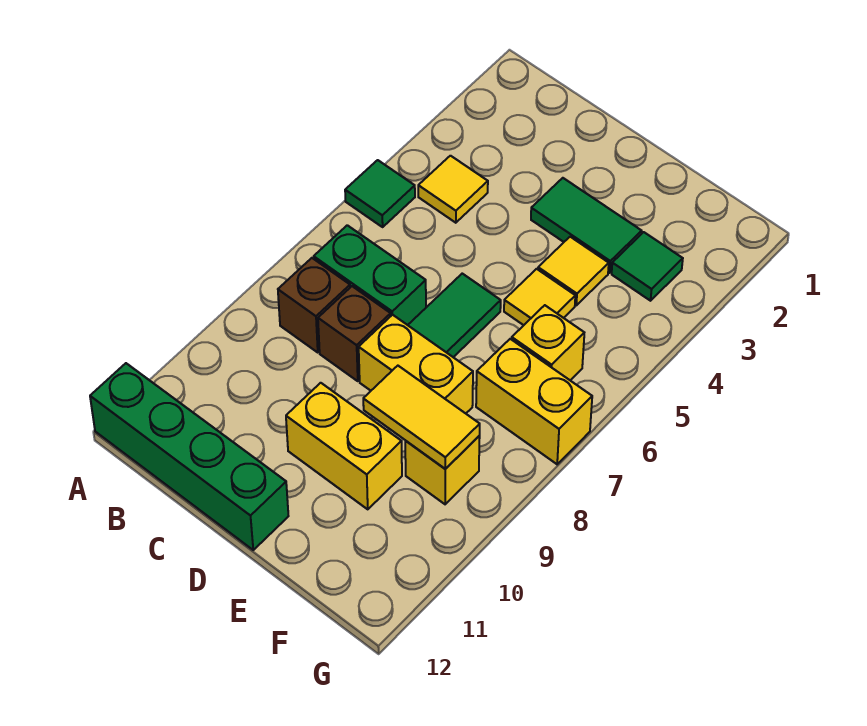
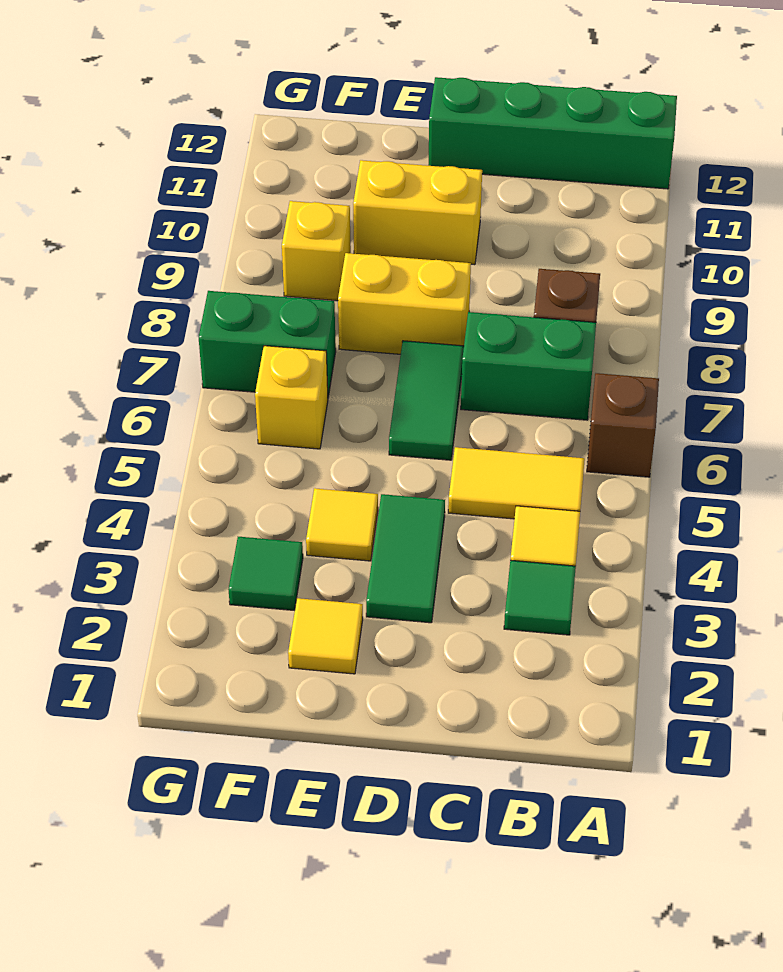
green 1x1 tile [345,160,415,227] -> green 1x1 tile moved to [504,560,576,635]
brown 1x1 brick [318,286,391,381] -> brown 1x1 brick moved to [587,373,659,477]
green 1x2 tile [531,178,642,273] -> green 1x2 tile turned to [366,494,445,623]
yellow 1x1 tile [504,269,575,325] -> yellow 1x1 tile moved to [288,598,363,674]
yellow 1x2 tile [363,366,480,469] -> yellow 1x2 tile moved to [448,447,585,519]
yellow 1x2 brick [476,339,592,464] -> green 1x2 brick [199,291,336,397]

